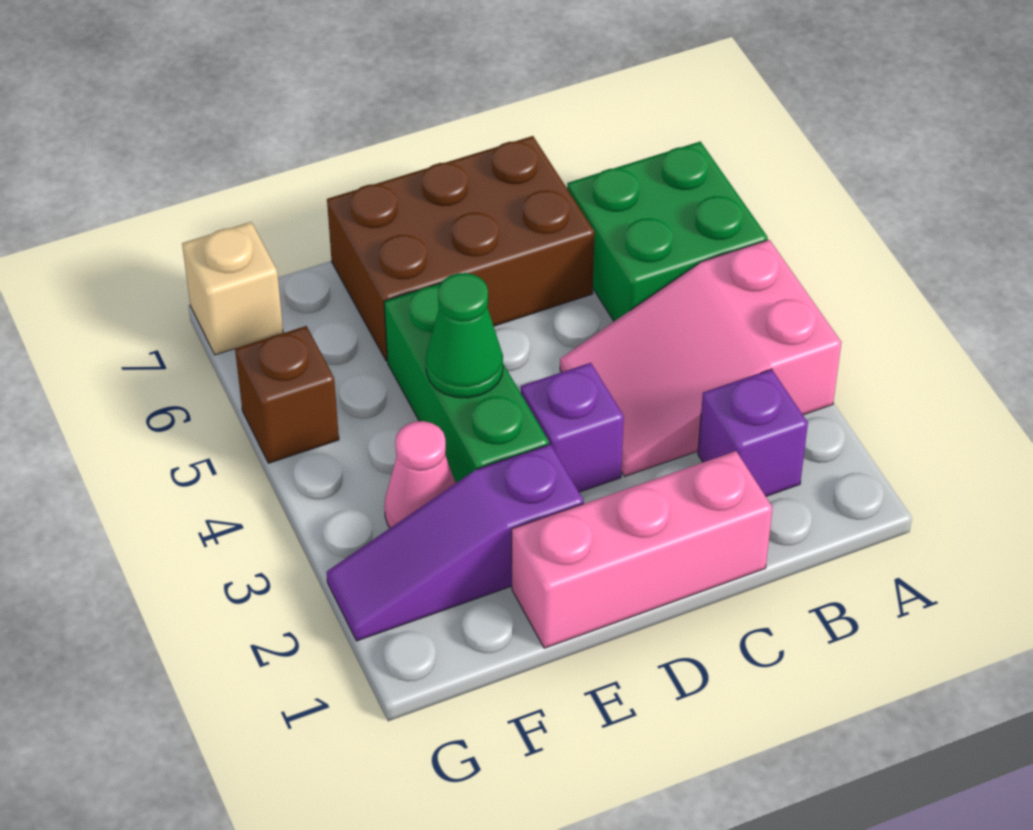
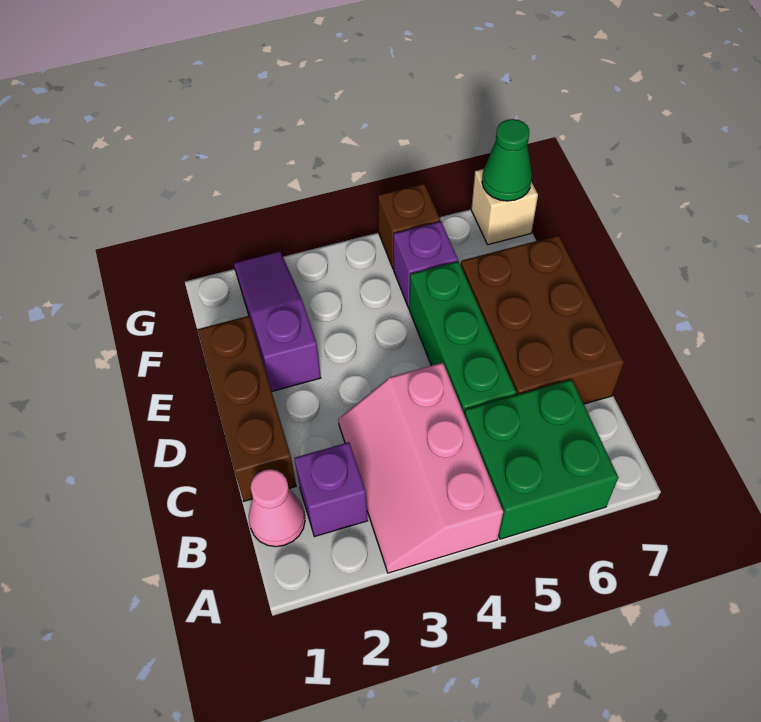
pink 2x3 slope [560,240,841,476] -> pink 2x3 slope turned to [338,363,503,573]
pink 1x3 brick [512,451,773,648] -> brown 1x3 brick [197,316,296,501]
purple 1x1 brick [521,363,624,492] -> purple 1x1 brick moved to [394,221,458,308]
green 1x3 brick [384,283,549,483] -> green 1x3 brick turned to [409,261,516,415]
green 1x1 cone [426,273,503,398] -> green 1x1 cone moved to [482,119,532,201]
pink 1x1 cone [384,421,456,528] -> pink 1x1 cone moved to [249,469,305,547]

